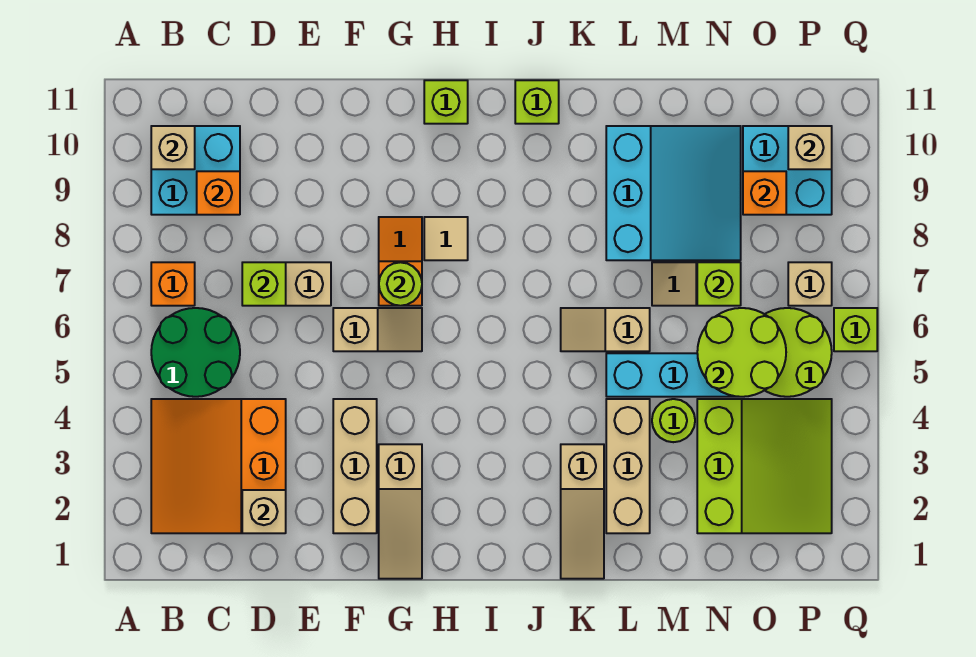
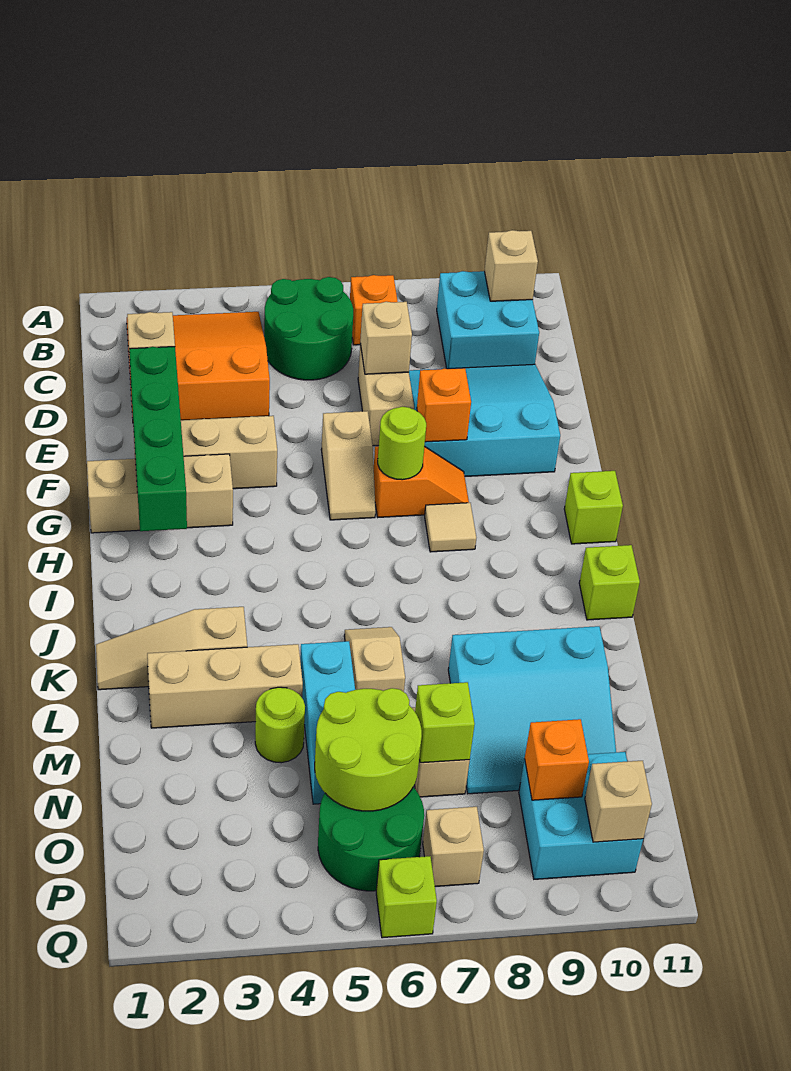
orange 1x1 brick [197,171,240,215] -> orange 1x1 brick moved to [417,368,471,442]
lime 1x1 brick [242,262,286,306] -> tan 1x1 brick [360,302,412,374]
none -> cyan 3x3 slope [409,364,560,476]
none -> green 1x4 brick [129,347,187,531]
tan 1x3 slope [379,444,422,579] -> tan 1x3 brick [87,454,233,533]
lime 3x3 slope [697,399,832,533] -> none
lime 2x2 round brick [765,308,832,397] -> green 2x2 round brick [318,787,424,891]

